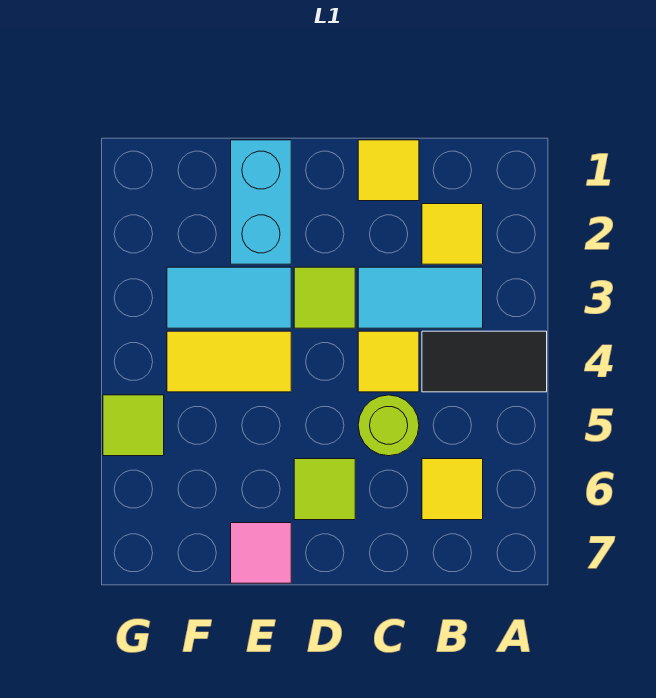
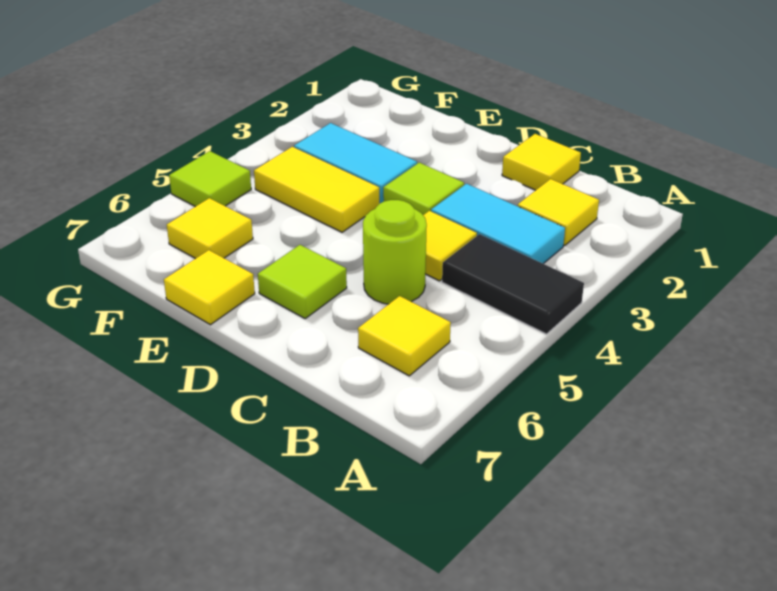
cyan 1x2 brick [231,140,291,264] -> none
pink 1x1 tile [231,523,291,583] -> yellow 1x1 tile [164,250,255,325]
none -> yellow 1x1 tile [167,198,253,259]

